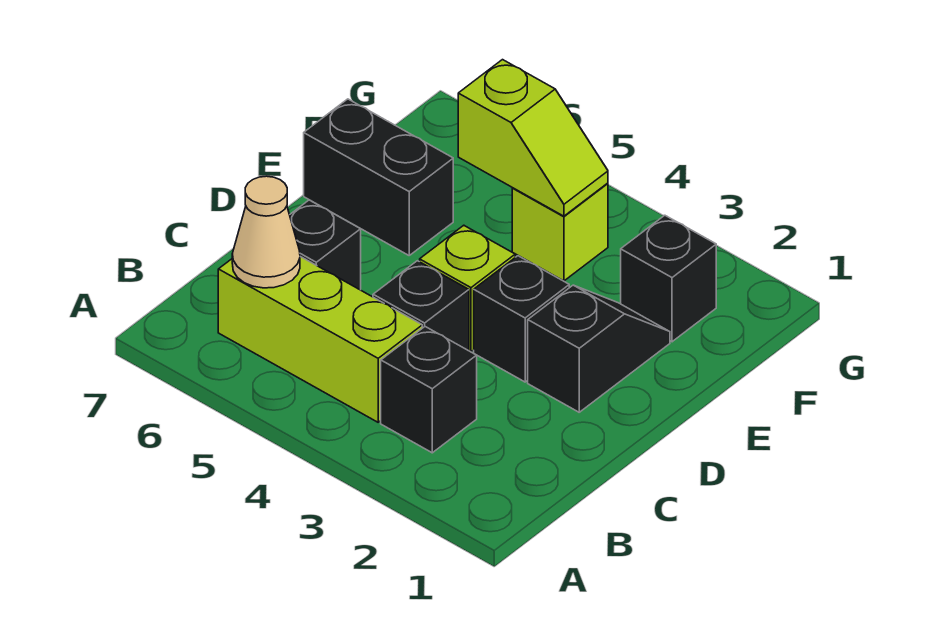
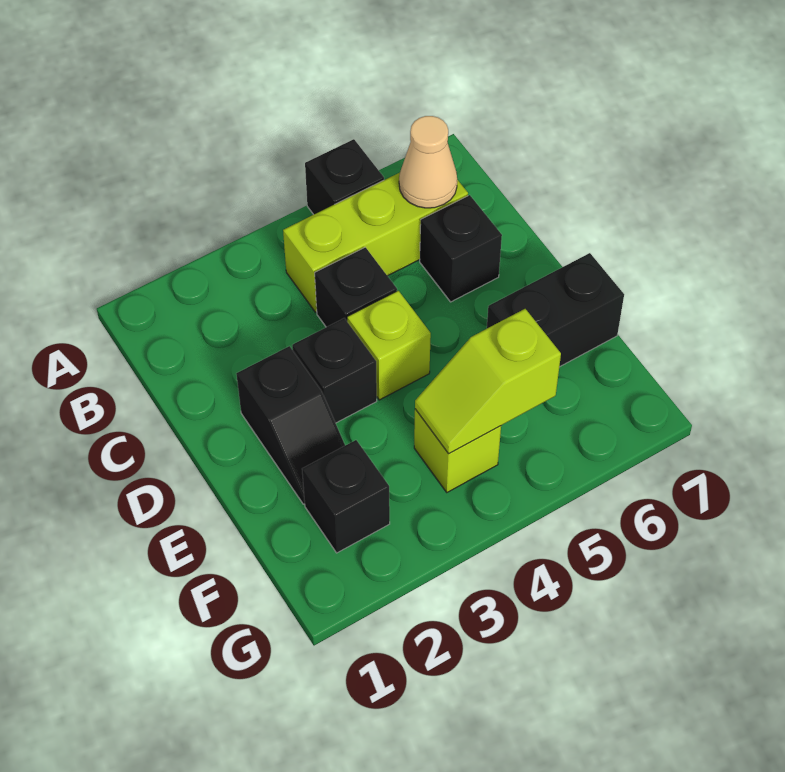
black 1x1 brick [381,327,477,453] -> black 1x1 brick moved to [305,139,384,215]

